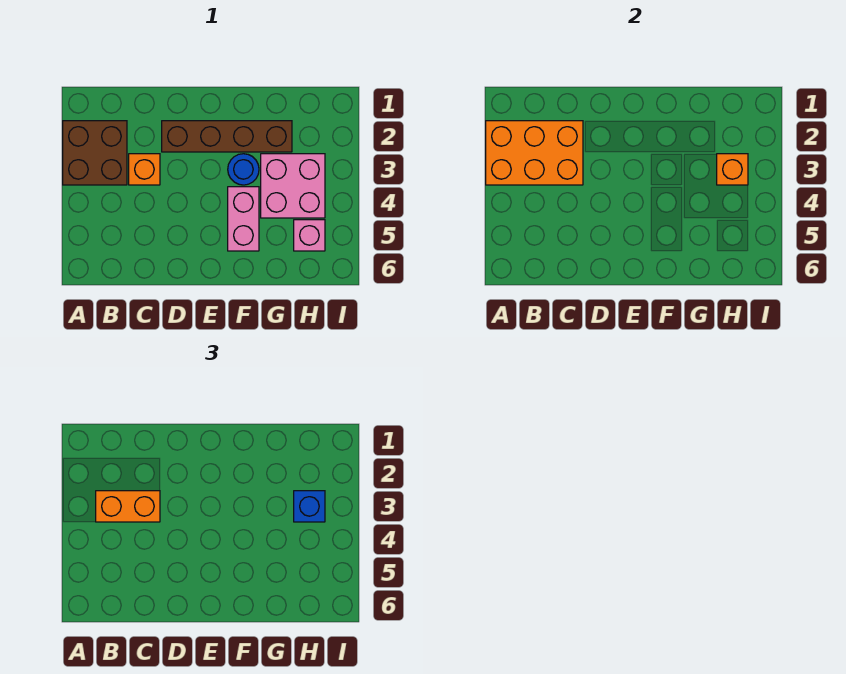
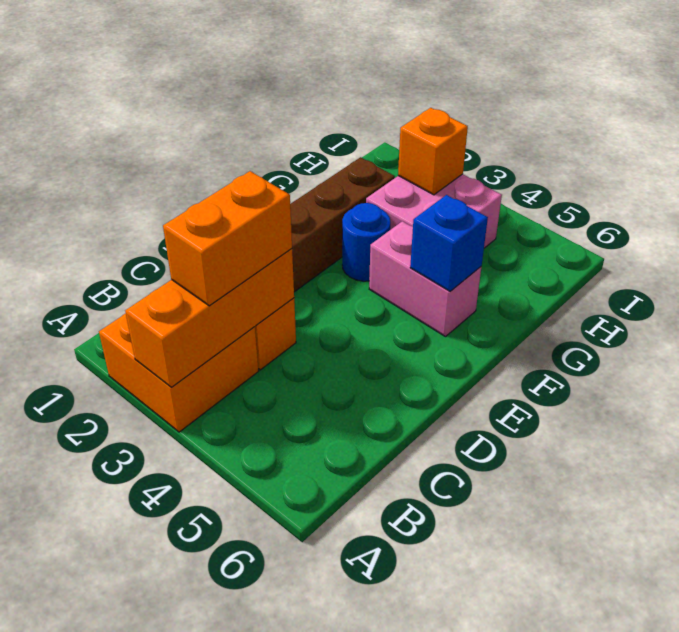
brown 2x2 brick [63,121,127,185] -> orange 2x2 brick [99,313,259,432]
orange 2x3 brick [486,121,583,185] -> orange 1x3 brick [125,249,294,387]
blue 1x1 brick [294,491,325,522] -> blue 1x1 brick moved to [410,195,488,291]
pink 1x1 brick [294,220,325,251] -> none

